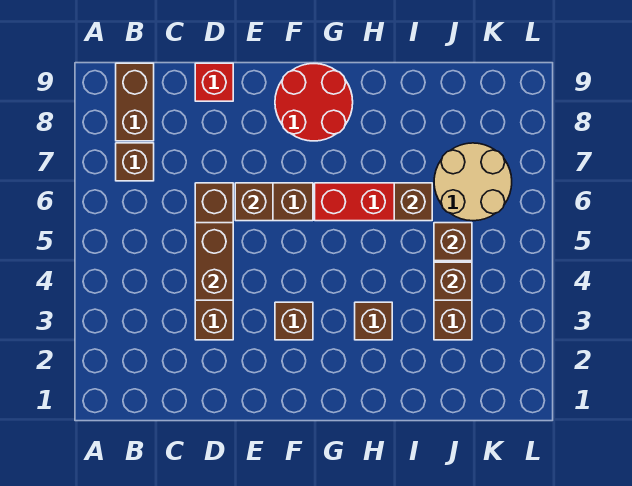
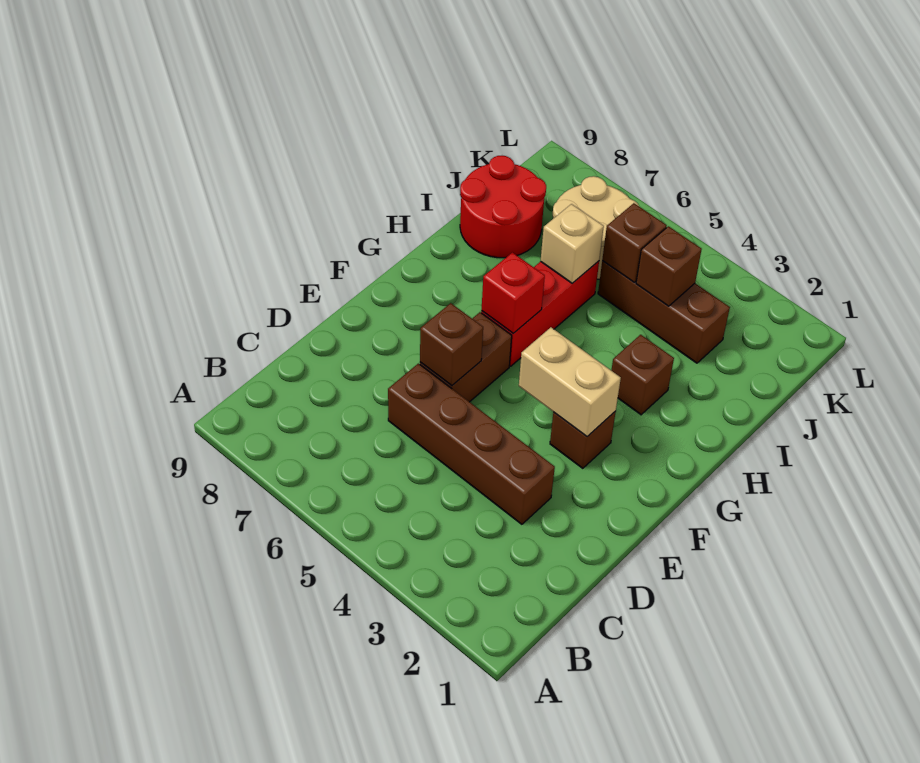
brown 1x1 brick [116,143,154,181] -> none
brown 1x2 brick [116,63,154,141] -> none
brown 1x2 brick [195,223,233,300] -> none
red 1x1 brick [195,63,233,101] -> red 1x1 brick moved to [482,252,545,333]
none -> tan 1x2 brick [519,327,621,436]
red 2x2 round brick [275,64,353,141] -> red 2x2 round brick moved to [460,156,546,258]
brown 1x1 brick [394,183,432,221] -> tan 1x1 brick [541,204,604,283]

